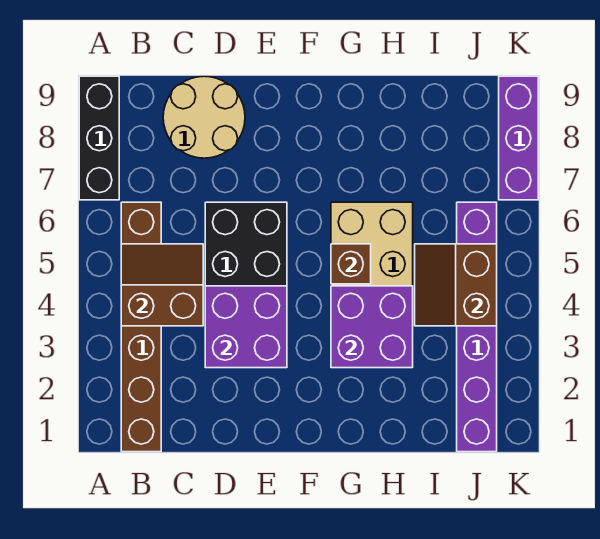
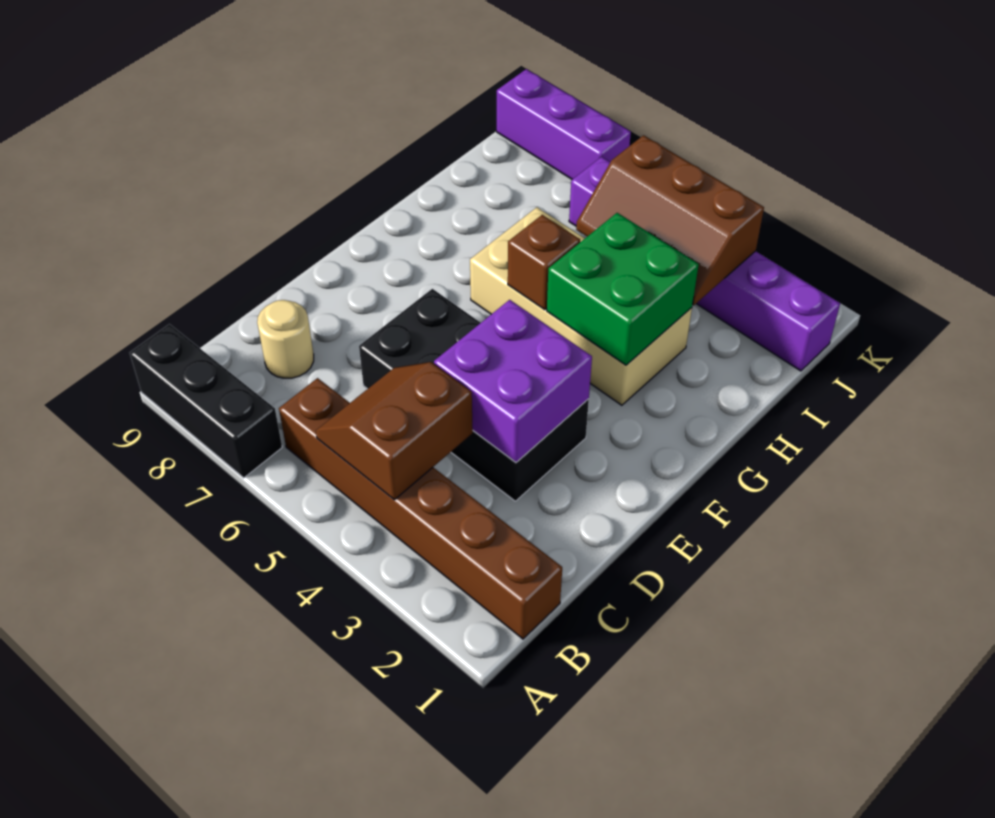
tan 2x2 round brick [163,76,245,158] -> tan 1x1 round brick [257,300,314,378]
purple 2x2 brick [331,286,413,368] -> green 2x2 brick [547,213,699,365]
brown 2x2 slope [415,244,497,326] -> brown 2x3 slope [576,135,764,305]

